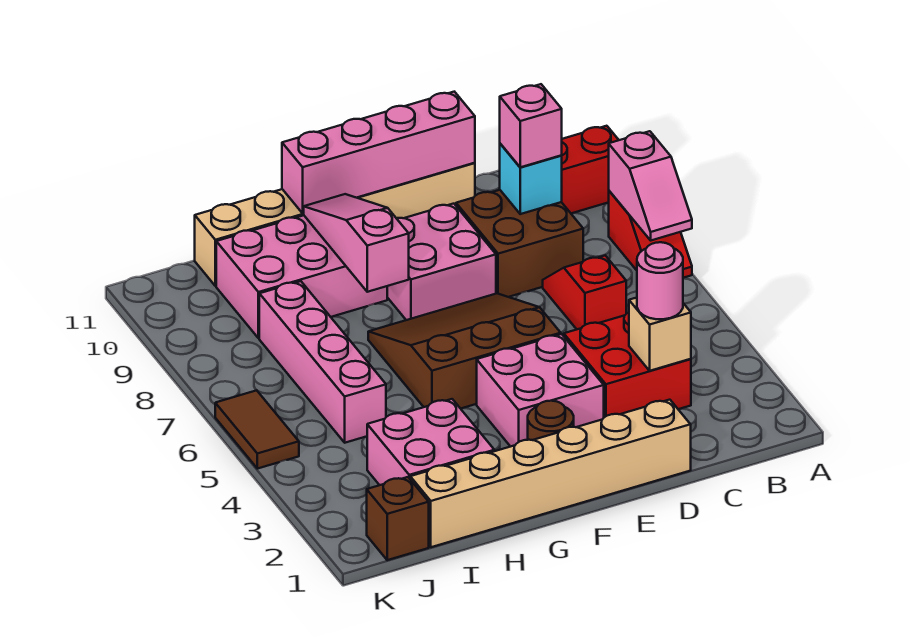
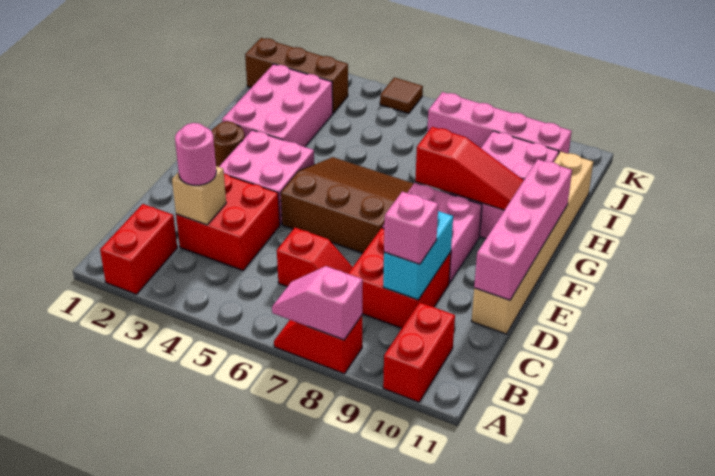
none -> red 1x2 brick [100,204,177,294]
brown 2x2 brick [456,190,583,297] -> red 2x2 brick [348,228,451,328]
cyan 1x1 brick [500,144,562,214] -> cyan 1x2 brick [383,211,453,300]
tan 1x6 brick [410,400,691,547] -> none
brown 3x3 slope [368,293,561,408] -> brown 3x3 slope turned to [281,157,414,253]
pink 1x3 slope [304,194,409,292] -> red 1x3 slope [415,127,524,210]
pink 2x2 brick [367,399,494,485] -> pink 2x3 brick [222,64,333,147]
pink 1x4 brick [259,281,386,443] -> pink 1x4 brick moved to [427,92,572,154]
brown 1x1 brick [367,477,429,560] -> brown 1x3 brick [245,38,348,113]
brown 1x2 tile [215,390,299,469] -> brown 1x1 tile [380,77,423,114]

